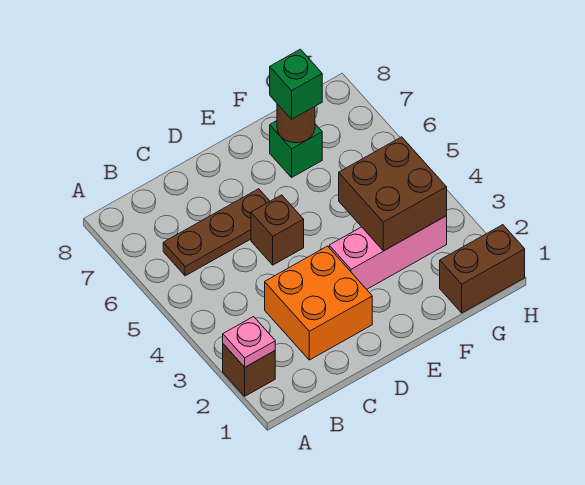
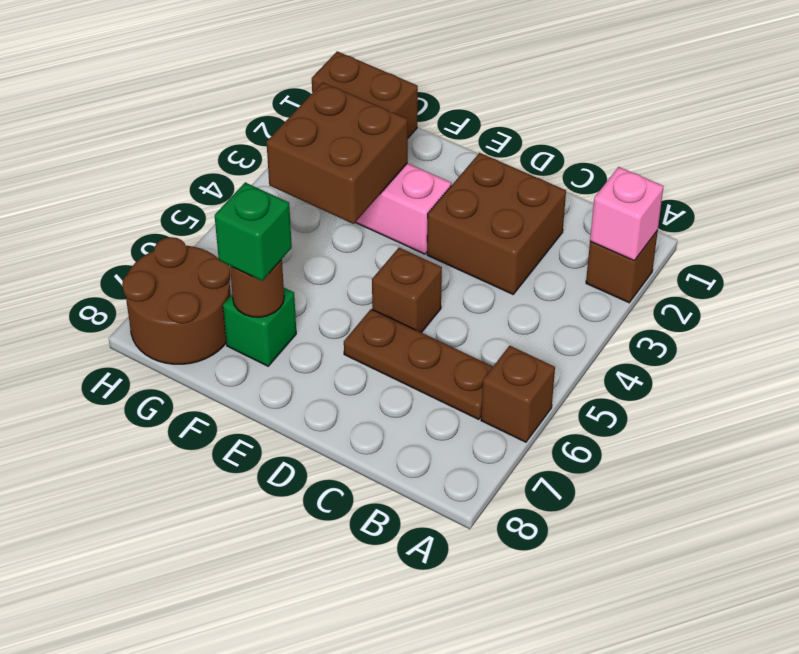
pink 1x1 plate [223,317,275,367] -> pink 1x1 brick [590,167,664,260]
none -> brown 1x1 brick [481,346,555,442]
orange 2x2 brick [265,246,372,360] -> brown 2x2 brick [427,153,566,294]
none -> brown 2x2 round brick [122,237,231,364]

